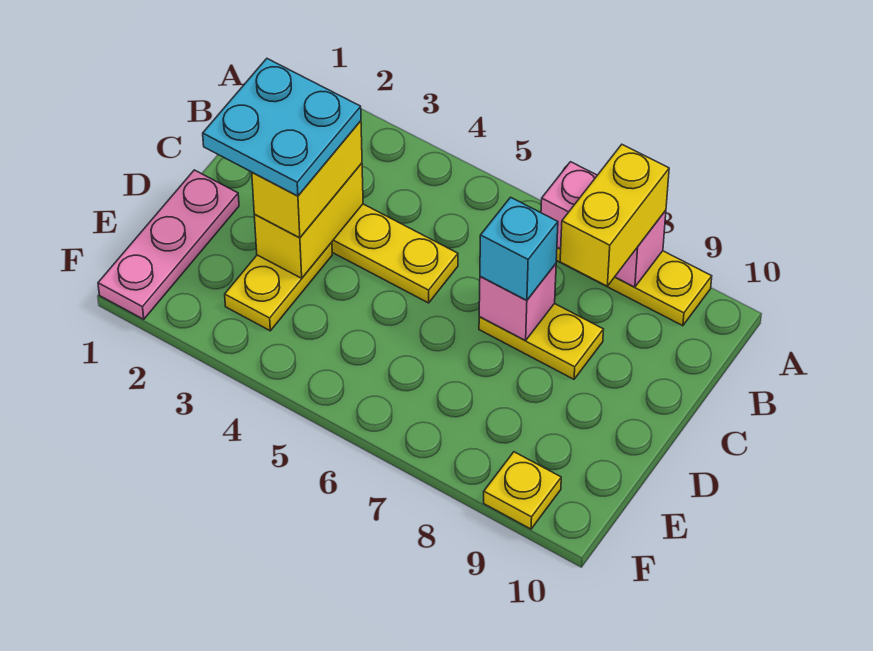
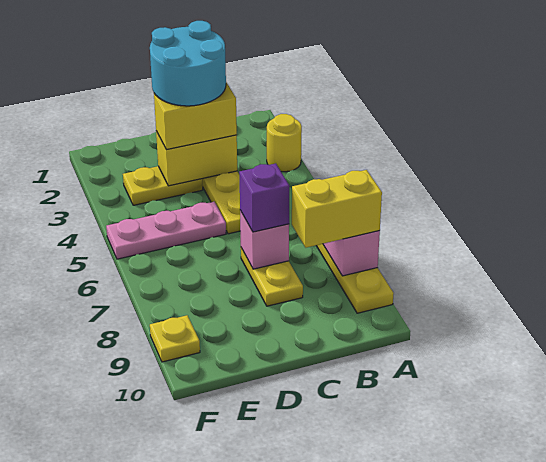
none -> yellow 1x1 round brick [267,114,302,172]
cyan 2x2 plate [203,59,361,196] -> cyan 2x2 round brick [150,21,226,106]
cyan 1x1 brick [480,197,558,301] -> purple 1x1 brick [239,164,290,232]
pink 1x3 plate [98,170,239,319] -> pink 1x3 plate moved to [106,202,226,259]

